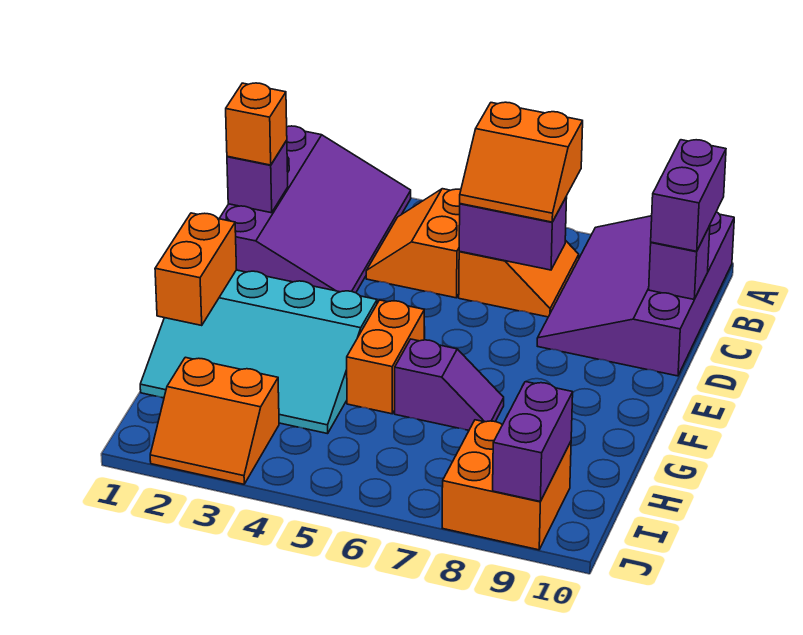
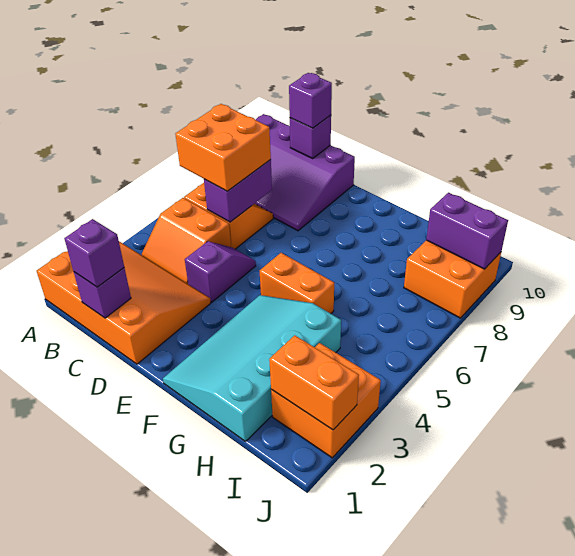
purple 3x4 slope [219,126,411,293] -> orange 3x4 slope [37,242,211,364]
orange 2x2 slope [460,102,583,222] -> orange 2x2 brick [175,104,271,191]
purple 1x2 brick [651,140,726,251] -> purple 1x1 brick [289,73,332,128]
orange 1x1 brick [226,83,287,165] -> purple 1x1 brick [64,219,124,287]
cyan 3x4 slope [140,270,377,434] -> cyan 3x4 slope turned to [163,295,341,441]
orange 1x2 brick [155,213,237,325] -> orange 1x2 brick moved to [269,335,359,430]
purple 1x2 slope [395,339,504,430] -> purple 1x2 slope moved to [185,242,256,302]
orange 2x2 slope [150,357,279,484] -> orange 2x2 brick [271,343,381,458]

